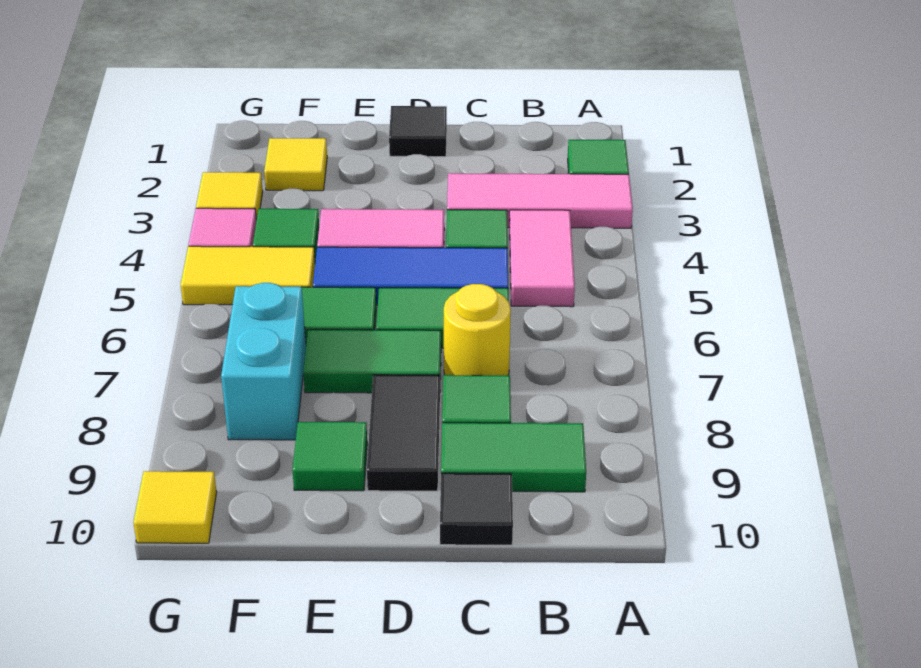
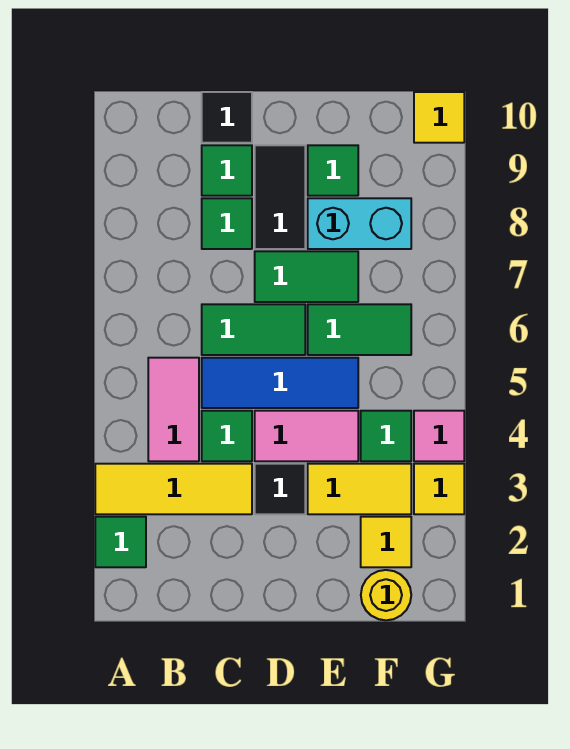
pink 1x3 tile [447,173,633,228] -> yellow 1x3 tile [95,464,252,514]
green 1x2 tile [441,423,586,492] -> green 1x1 tile [202,145,252,196]
yellow 1x1 round brick [444,284,511,375] -> yellow 1x1 round brick moved to [361,570,411,620]
black 1x1 tile [389,106,447,157] -> black 1x1 tile moved to [255,464,305,514]
yellow 1x2 tile [181,246,315,305] -> yellow 1x2 tile moved to [308,464,411,514]
cyan 1x2 brick [221,283,306,440] -> cyan 1x2 brick turned to [308,198,411,249]

